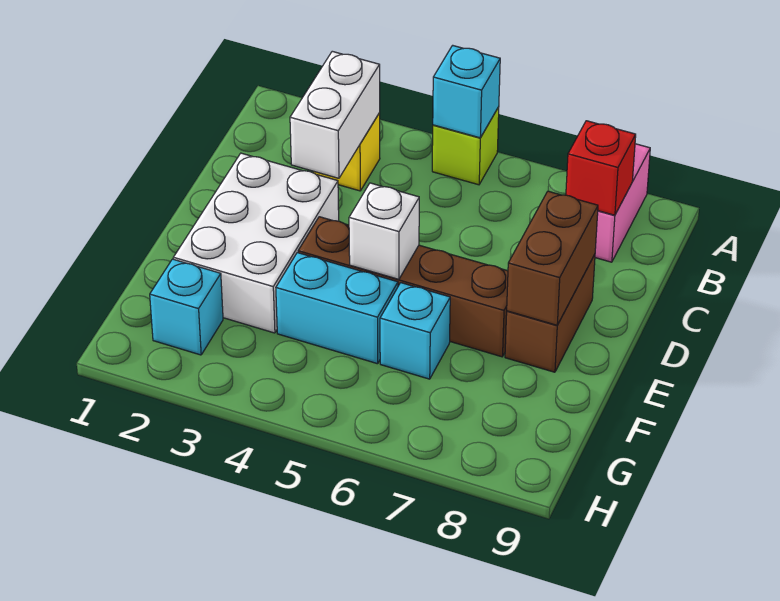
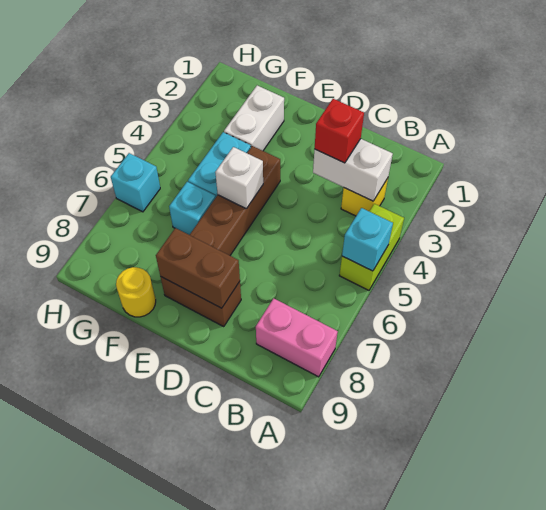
lime 1x1 brick [432,107,499,185] -> lime 1x2 brick [339,204,404,290]
red 1x1 brick [566,121,636,215] -> red 1x1 brick moved to [315,99,364,163]
white 2x3 brick [173,153,339,333] -> white 1x2 brick [224,85,284,151]
none -> yellow 1x1 round brick [116,267,156,317]
cyan 1x1 brick [150,259,223,355] -> cyan 1x1 brick moved to [111,153,160,212]

